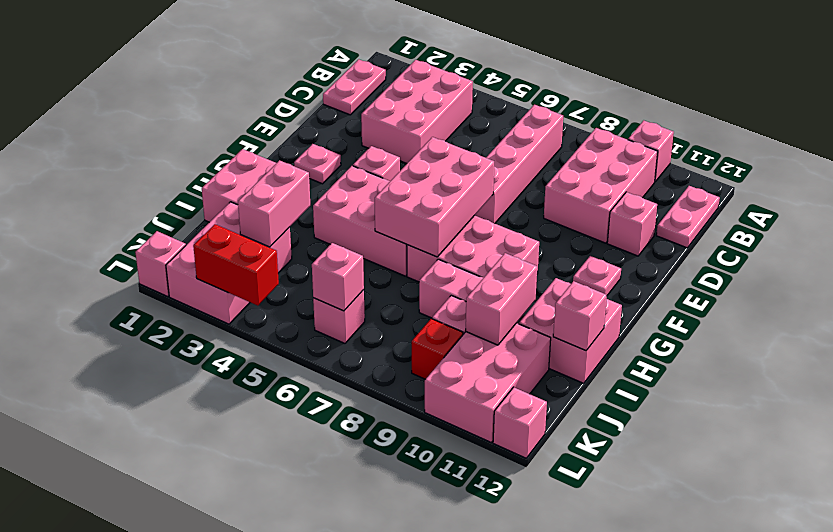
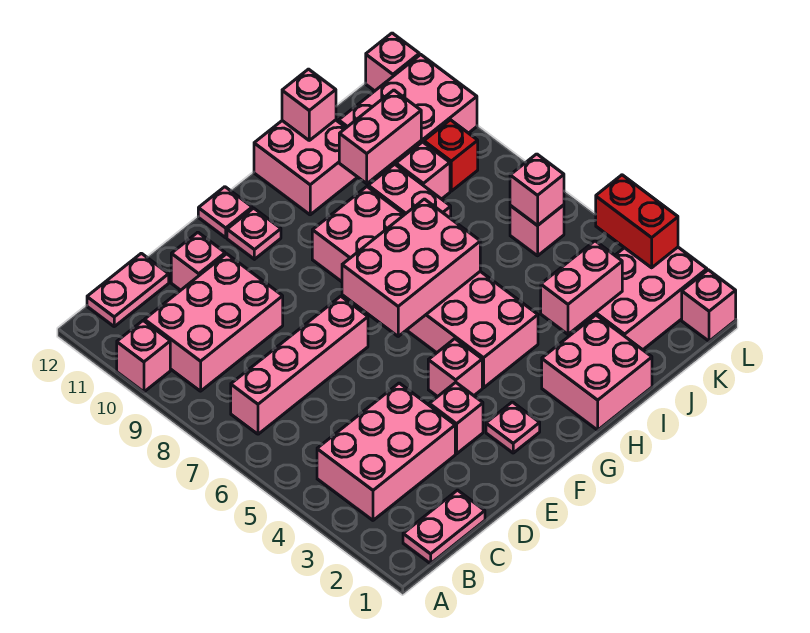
none -> pink 1x1 brick [429,382,483,454]
none -> pink 1x1 plate [198,187,252,238]

